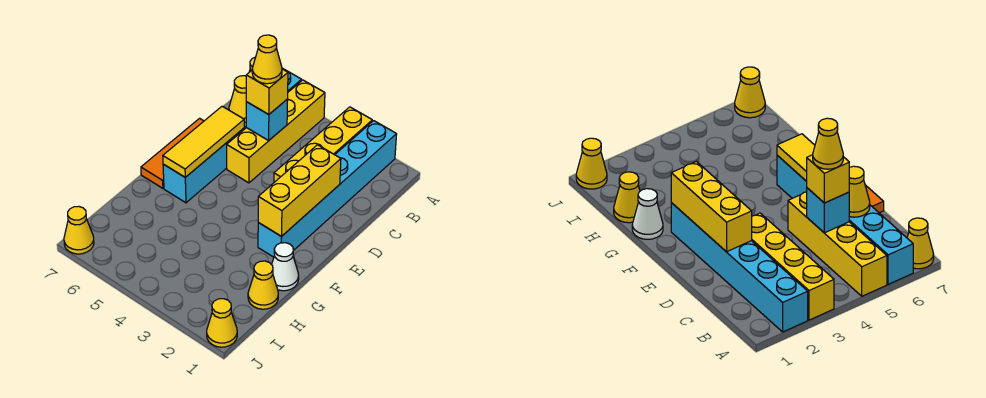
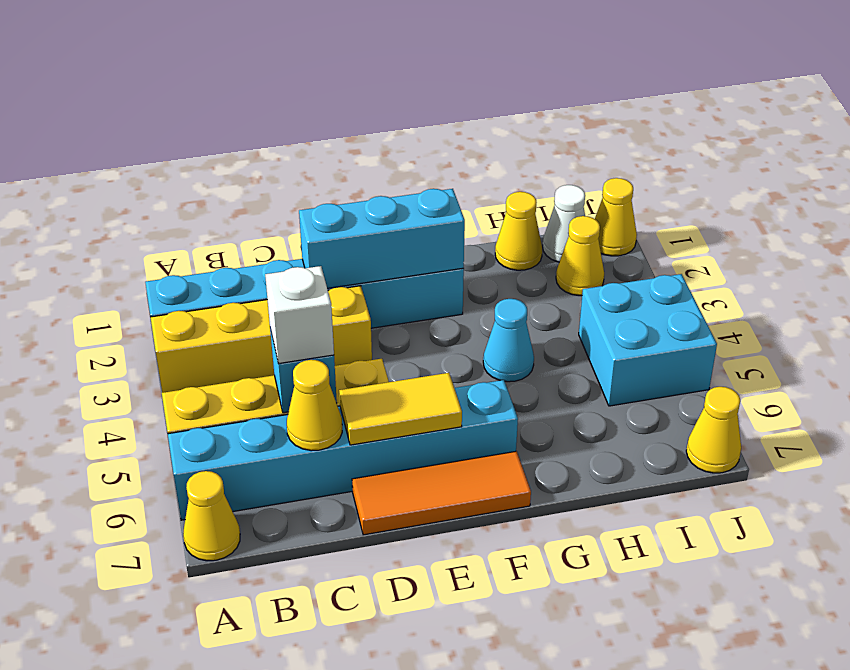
yellow 1x1 brick [246,69,288,115] -> white 1x1 brick [265,266,334,364]
yellow 1x1 cone [252,35,282,84] -> yellow 1x1 cone moved to [556,216,604,296]
yellow 1x3 brick [258,145,341,236] -> cyan 1x3 brick [299,189,465,288]
yellow 1x3 tile [163,106,244,177] -> yellow 1x2 tile [339,373,462,445]
white 1x1 cone [272,243,299,291] -> white 1x1 cone moved to [543,185,585,262]
none -> cyan 1x1 cone [483,299,534,382]
none -> cyan 2x2 brick [579,274,717,406]

